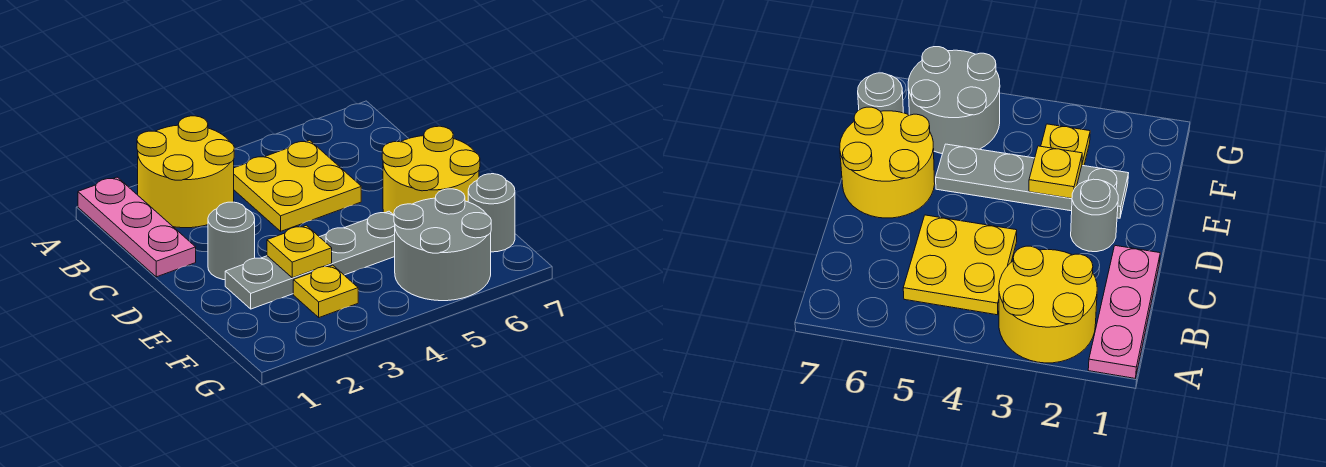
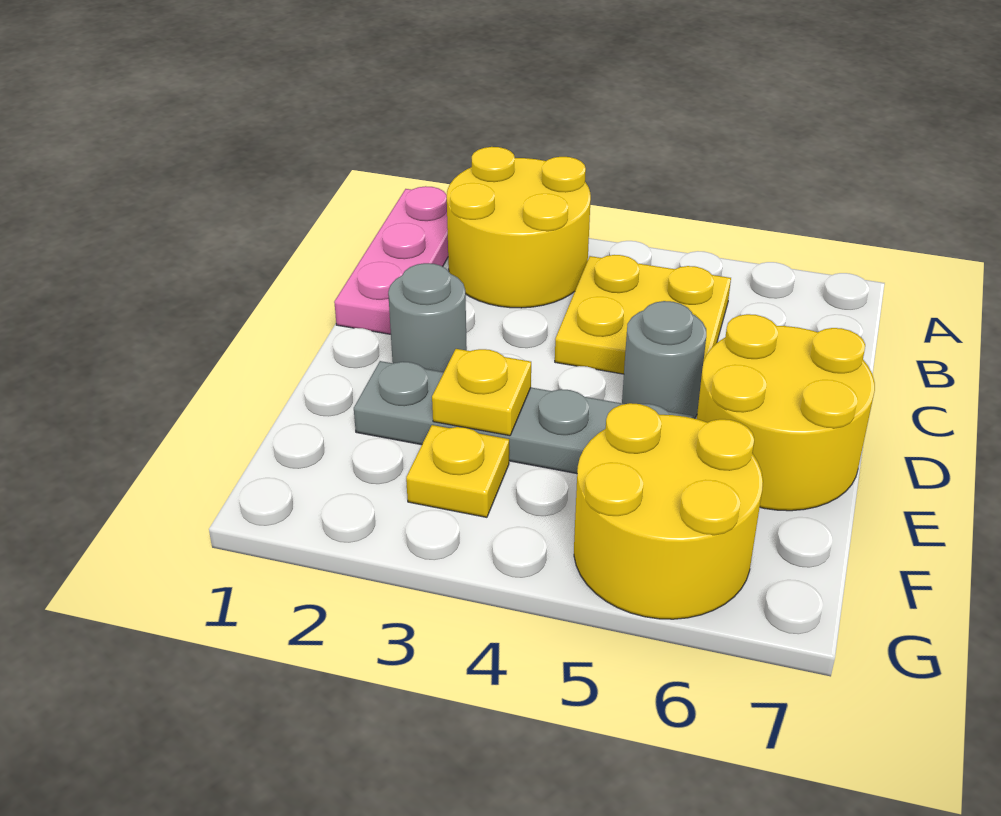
grey 2x2 round brick [394,189,491,301] -> yellow 2x2 round brick [574,403,763,619]
grey 1x1 round brick [468,174,515,252] -> grey 1x1 round brick moved to [622,301,706,419]

